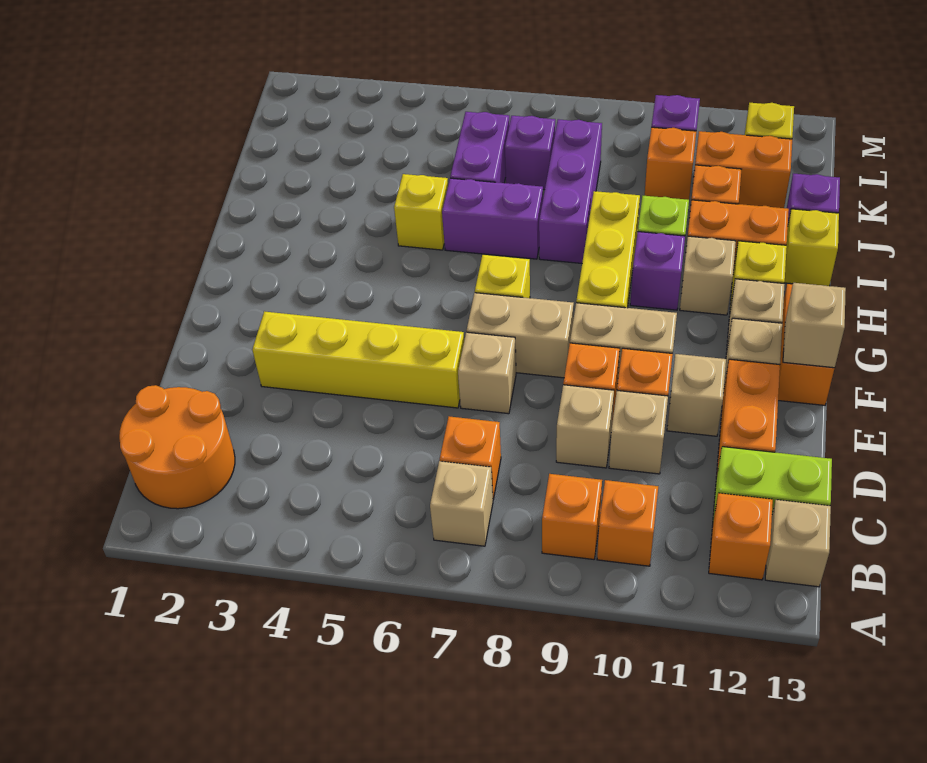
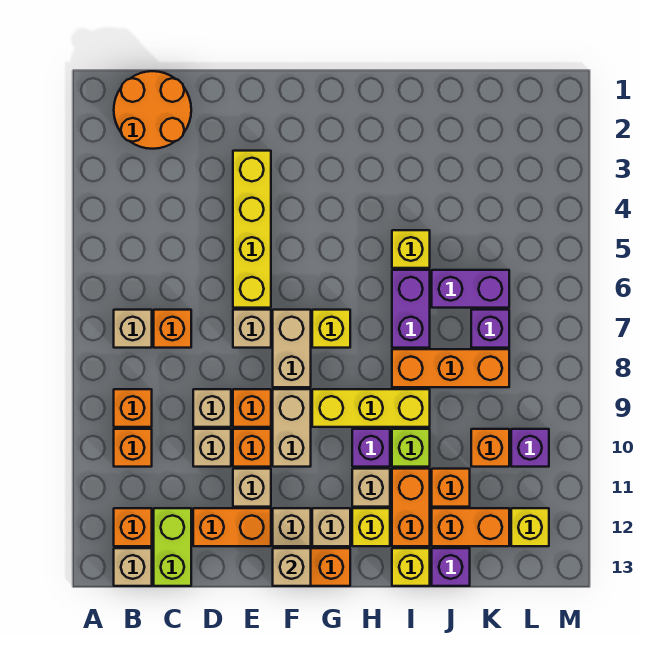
purple 1x3 brick [539,119,602,263] -> orange 1x3 brick [392,349,509,387]
orange 1x2 brick [695,131,792,208] -> orange 1x2 brick turned to [432,508,509,546]

